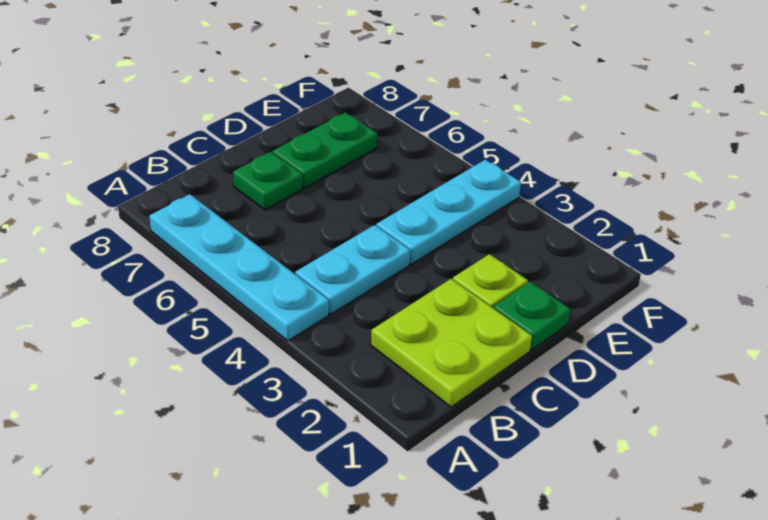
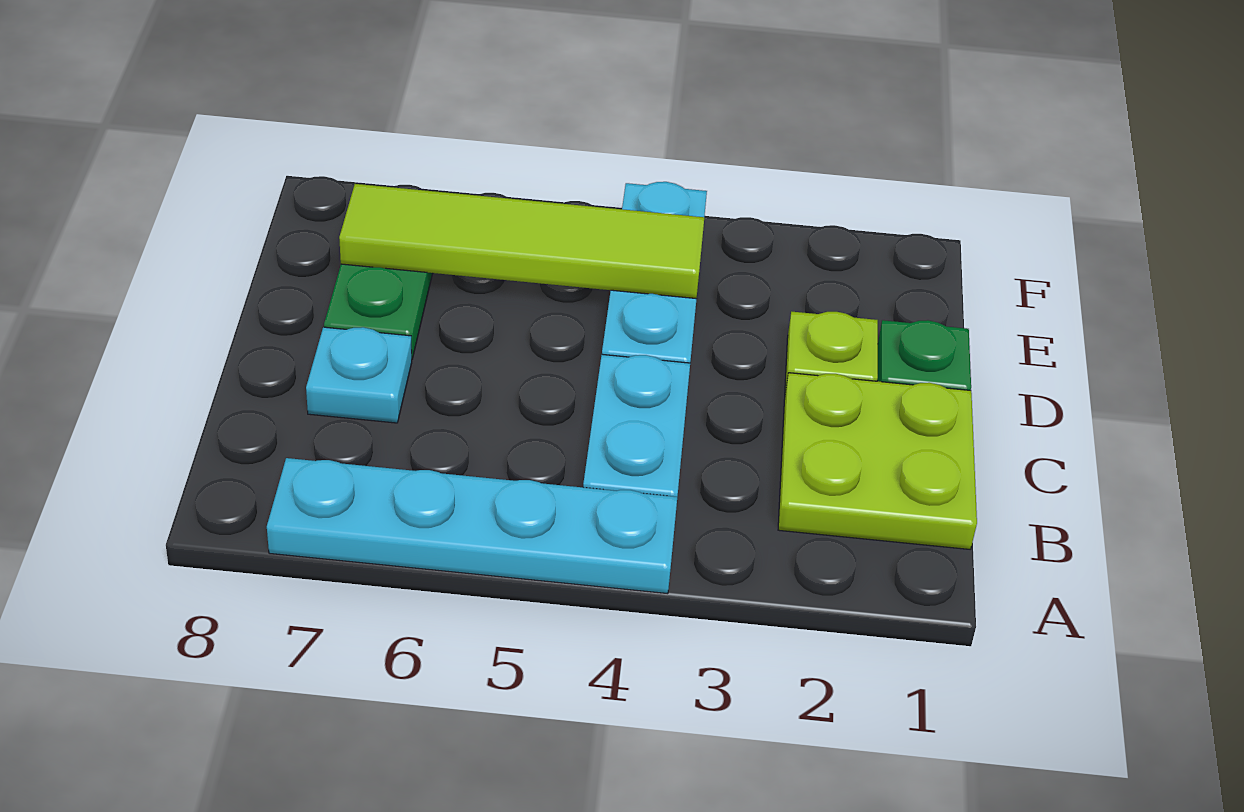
green 1x1 plate [233,152,303,210] -> cyan 1x1 plate [306,327,412,423]
none -> lime 1x4 tile [339,184,704,299]

